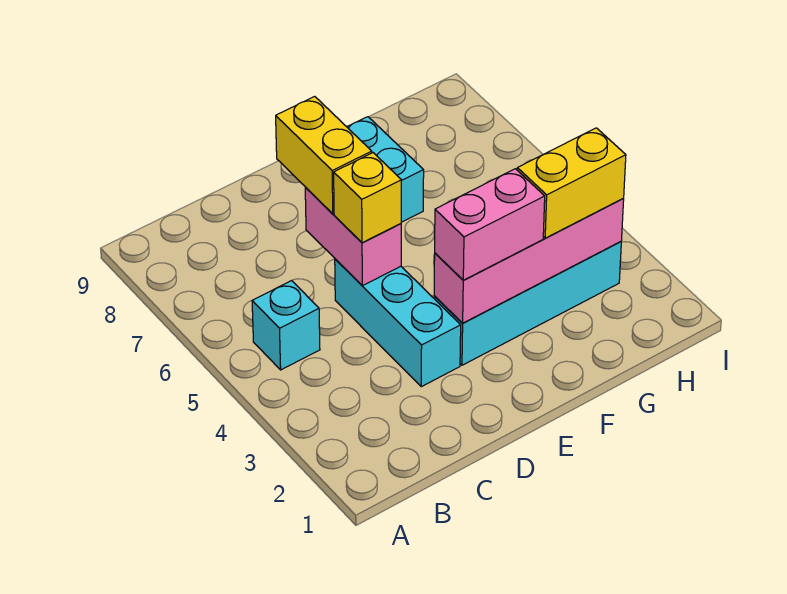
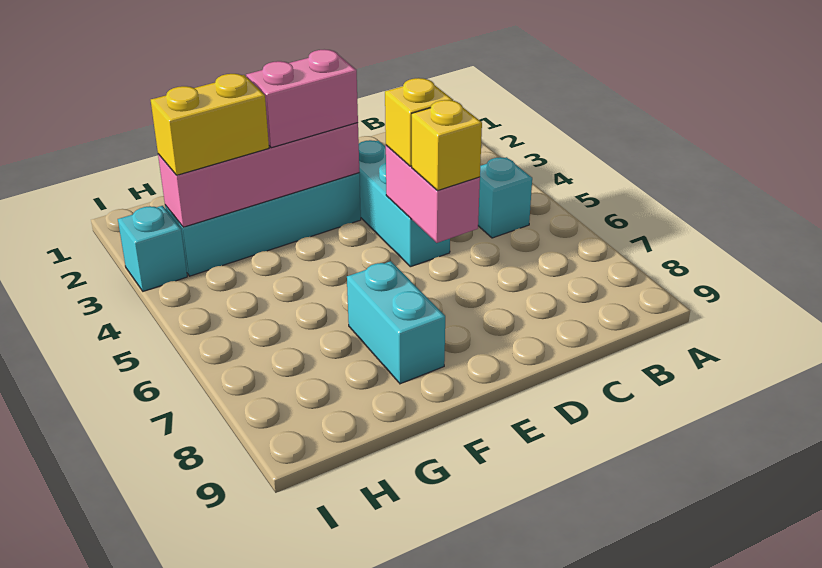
yellow 1x2 brick [276,97,372,214] -> yellow 1x1 brick [412,100,482,191]
none -> cyan 1x1 brick [118,206,187,291]

